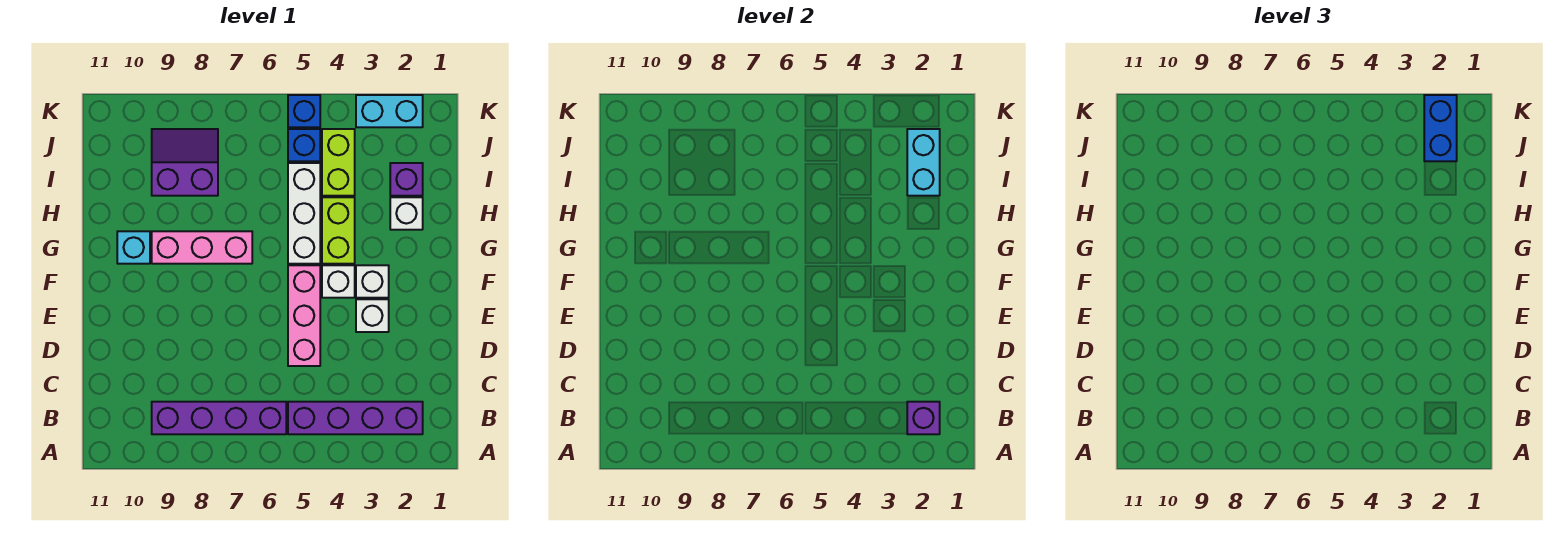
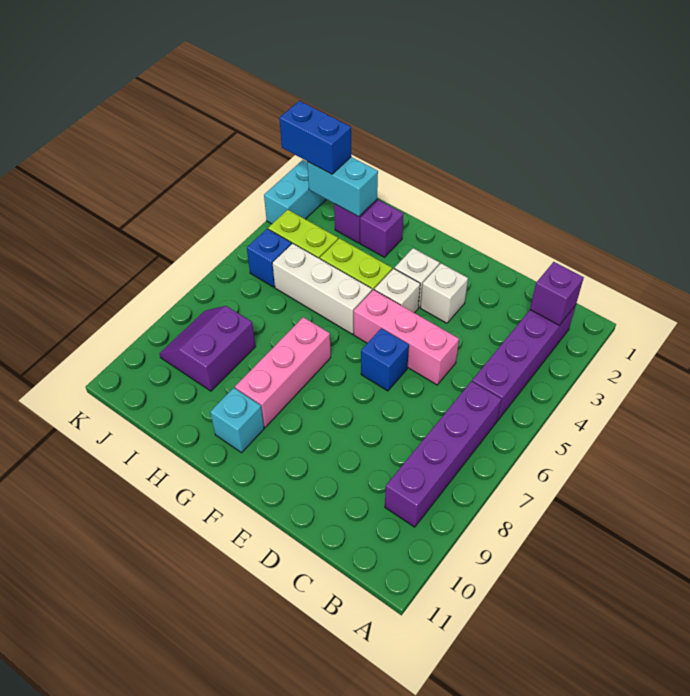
white 1x1 brick [390,197,423,230] -> purple 1x1 brick [360,200,404,257]
blue 1x1 brick [288,95,320,127] -> blue 1x1 brick moved to [361,328,409,391]

